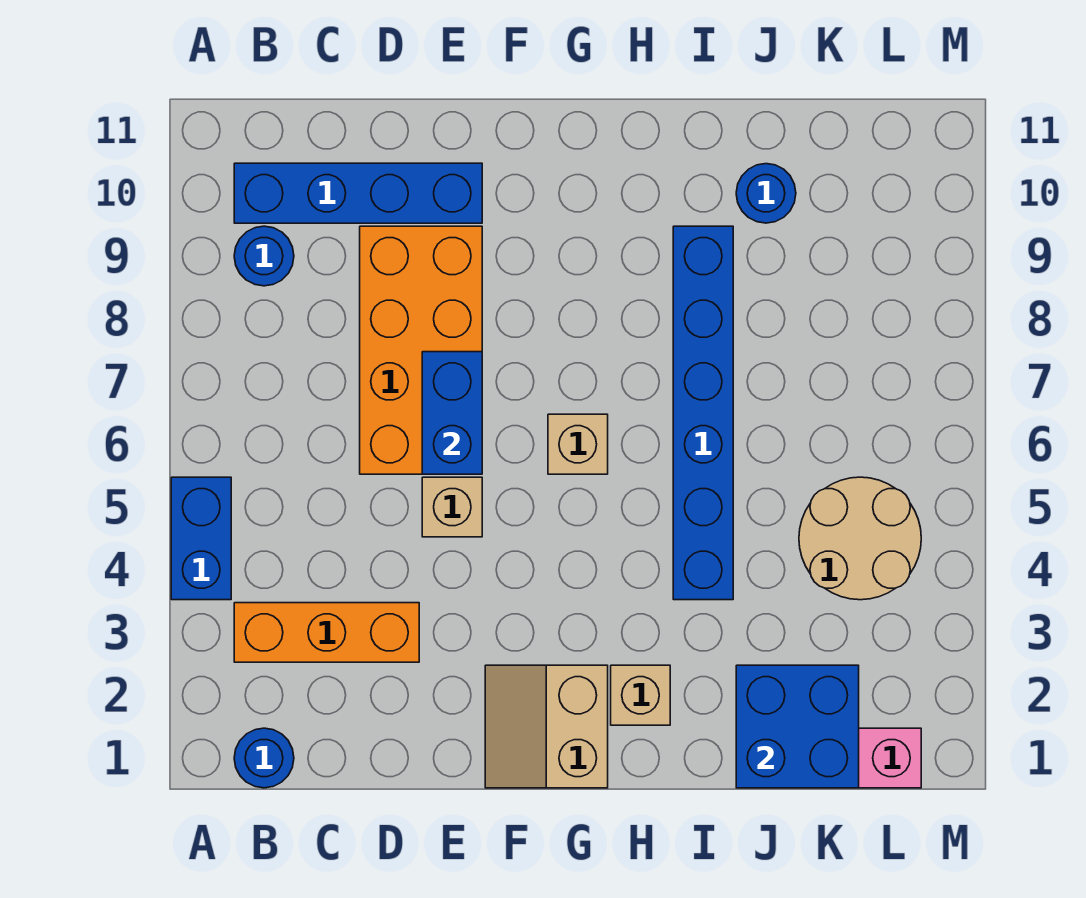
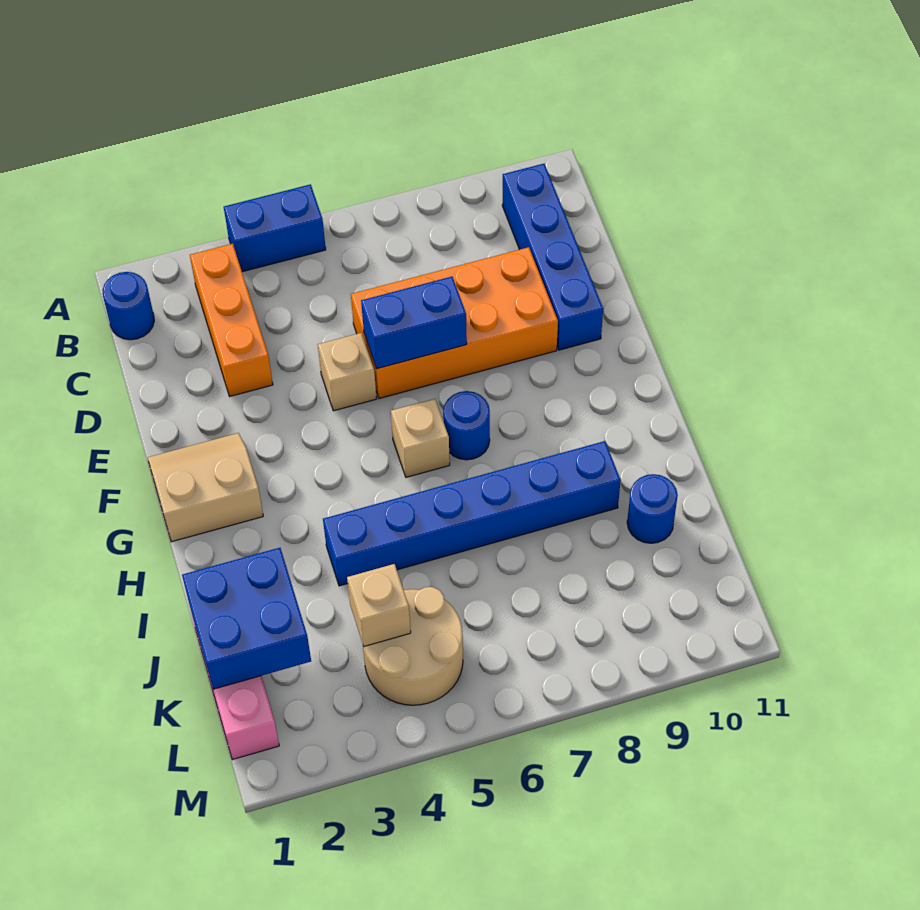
blue 1x1 round brick [234,226,294,286] -> blue 1x1 round brick moved to [443,391,490,460]
tan 1x1 brick [611,665,670,725] -> tan 1x1 brick moved to [347,564,411,646]

